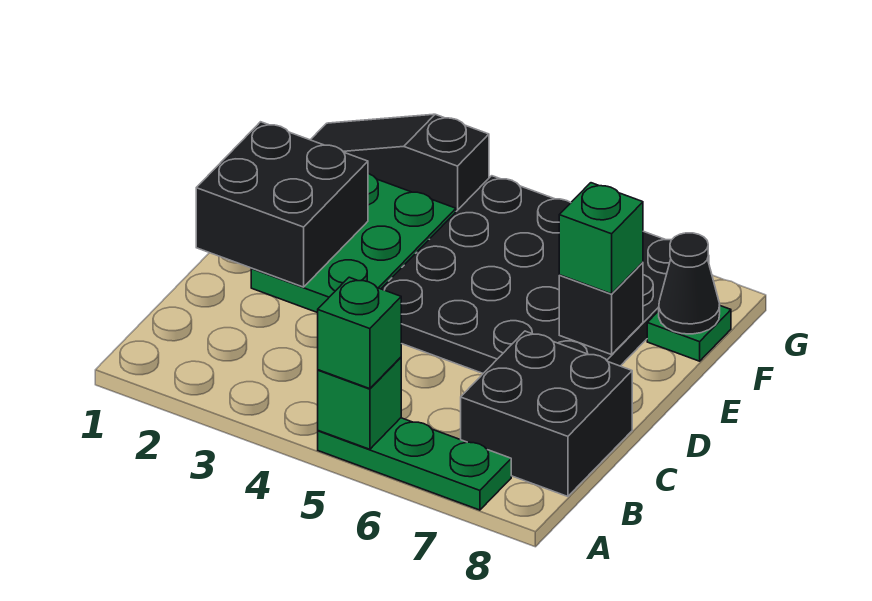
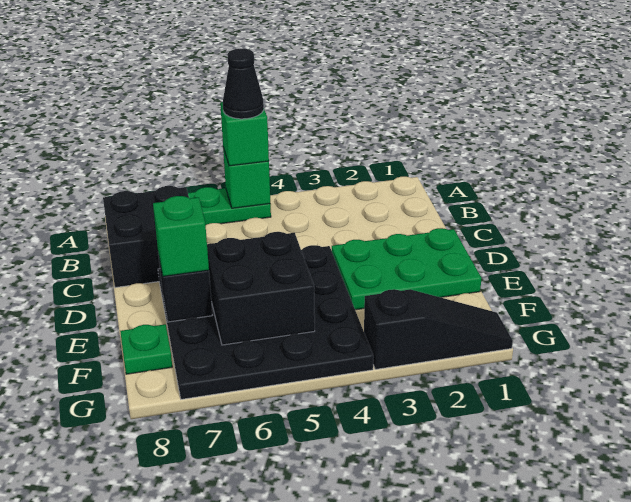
black 2x2 brick [196,122,368,287] -> black 2x2 brick moved to [207,232,315,345]
green 2x3 plate [251,174,456,313] -> green 2x3 plate turned to [332,228,482,310]
black 1x1 cone [659,233,720,334] -> black 1x1 cone moved to [223,48,264,119]

